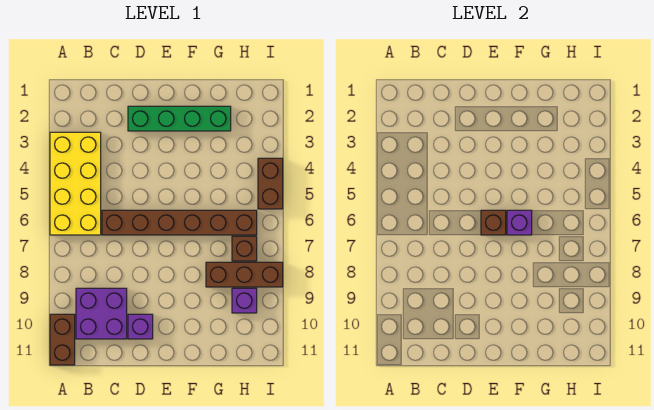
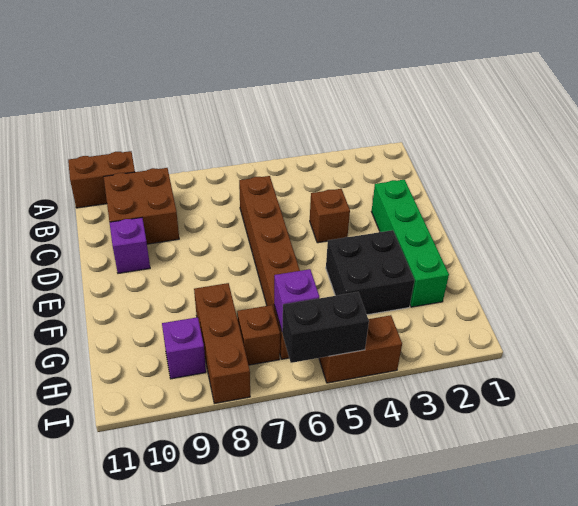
yellow 2x4 brick [50,132,101,235] -> none
purple 2x2 brick [76,288,127,339] -> brown 2x2 brick [104,168,179,244]
brown 1x1 brick [481,210,506,235] -> brown 1x1 brick moved to [310,189,350,243]
none -> black 2x2 brick [326,230,415,315]
purple 1x1 brick [507,210,532,235] -> purple 1x1 brick moved to [274,269,320,331]
none -> black 1x2 brick [282,292,369,363]

